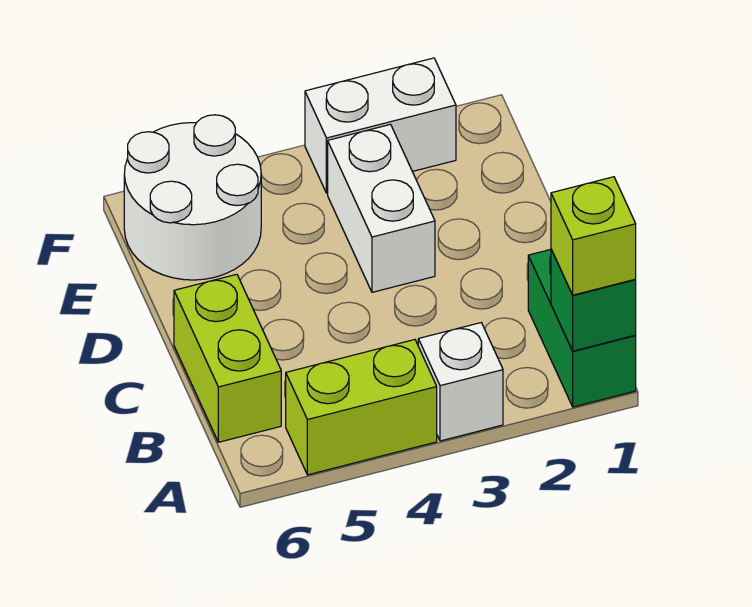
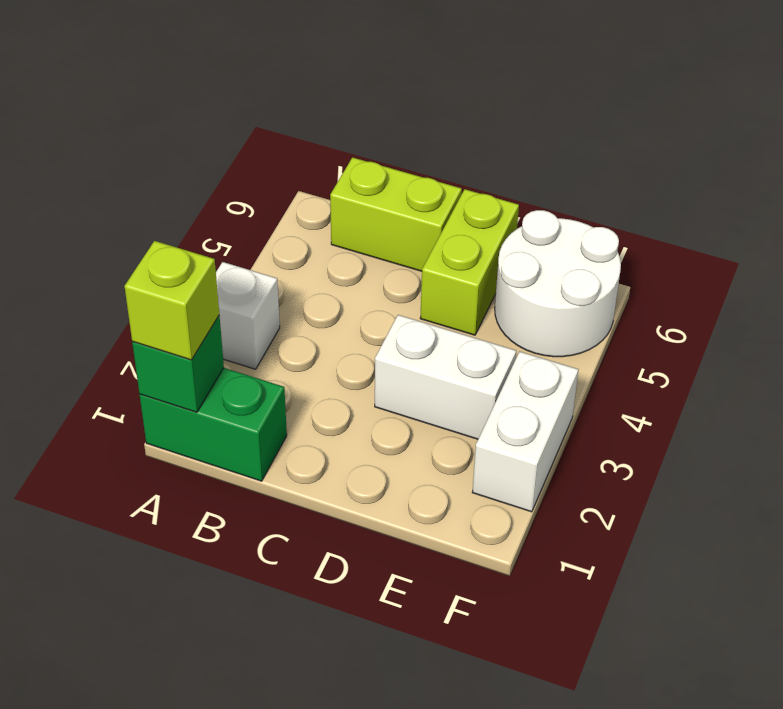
lime 1x2 brick [286,340,437,475] -> lime 1x2 brick moved to [420,189,519,335]

